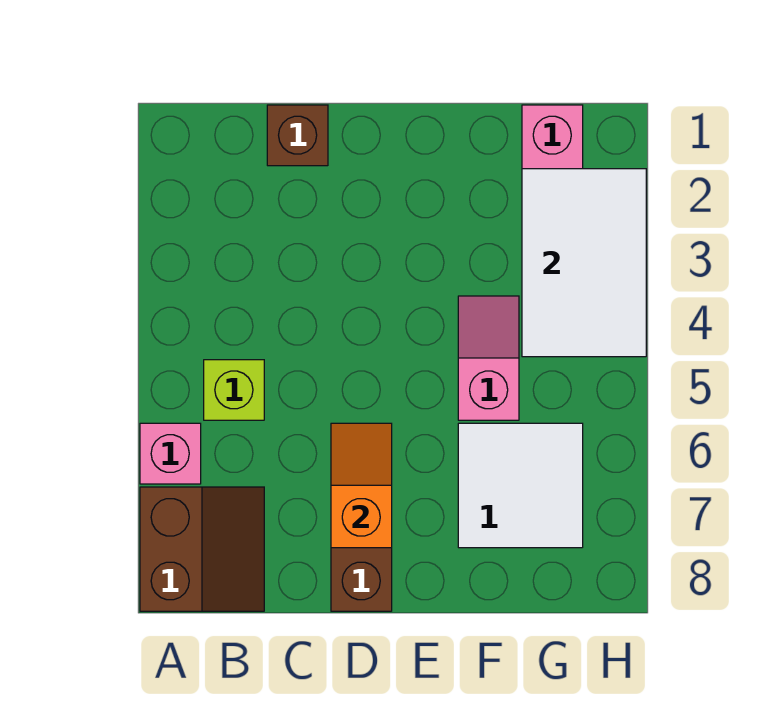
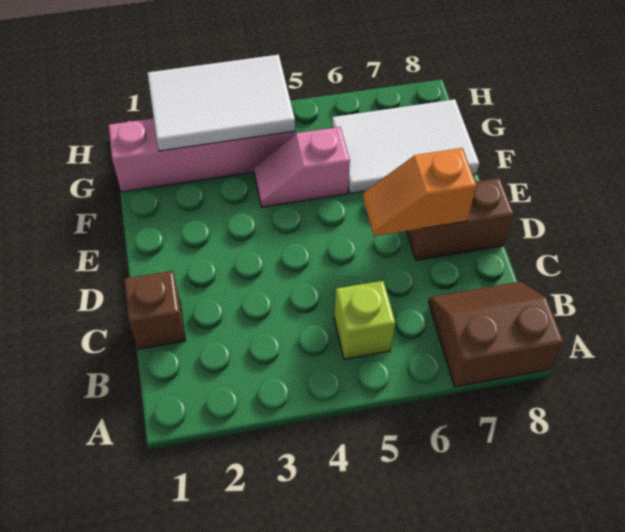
pink 1x1 brick [140,423,201,484] -> none
white 2x2 tile [458,423,583,548] -> white 2x3 tile [332,99,479,194]

